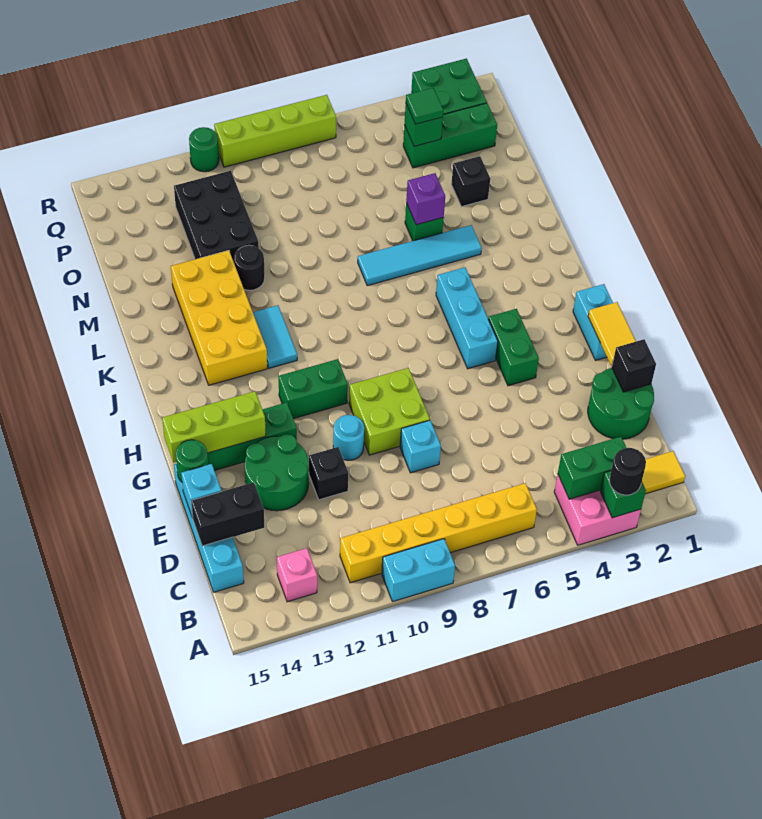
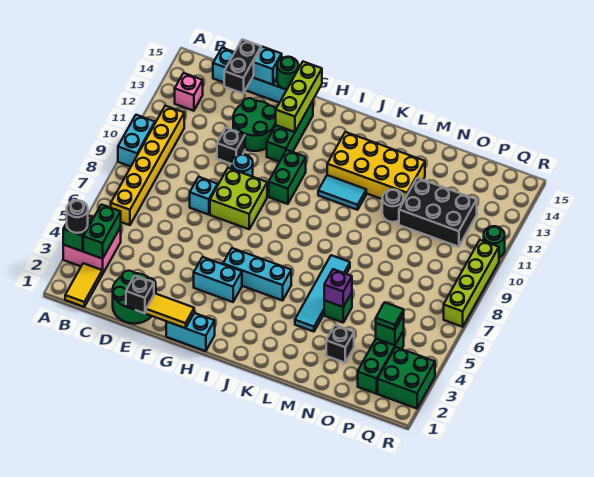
green 1x2 brick [488,309,539,386] -> cyan 1x2 brick [194,257,242,302]

